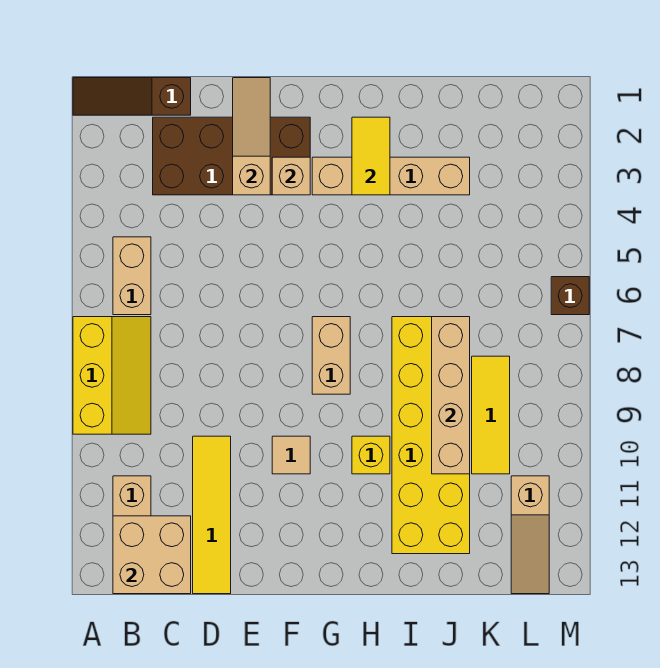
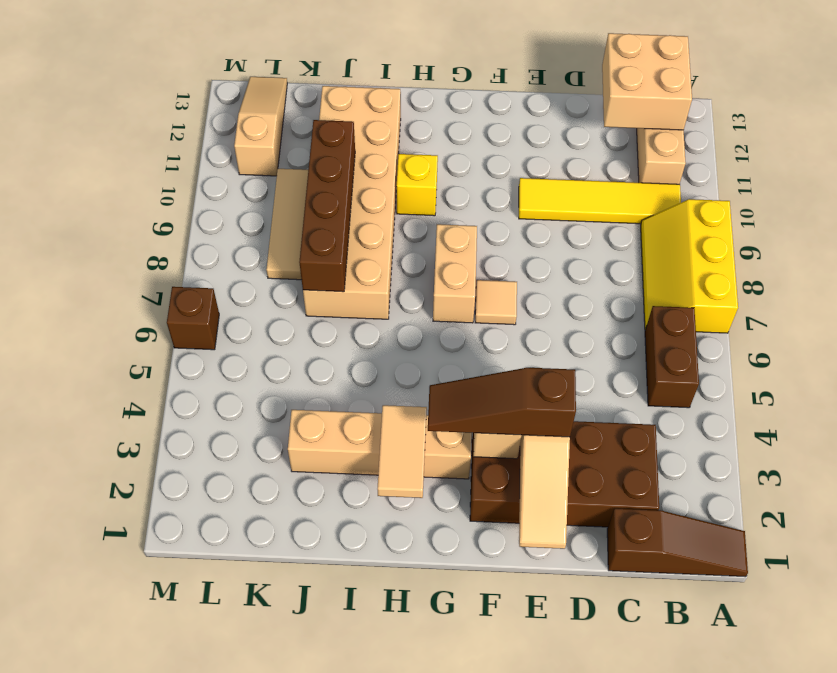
tan 1x2 brick [113,237,151,315] -> brown 1x2 brick [645,306,699,408]
yellow 1x4 tile [193,436,231,594] -> yellow 1x4 tile turned to [519,178,681,224]
none -> brown 1x3 slope [428,368,576,437]
tan 1x1 tile [272,436,310,474] -> tan 1x1 tile moved to [475,280,517,325]
yellow 1x2 tile [352,117,390,195] -> tan 1x2 tile [378,405,427,498]
yellow 2x6 brick [392,317,470,554] -> tan 2x6 brick [303,86,401,319]
tan 1x4 brick [432,317,470,474] -> brown 1x4 brick [299,120,355,292]
yellow 1x3 tile [472,356,510,474] -> tan 1x3 tile [266,169,308,280]

